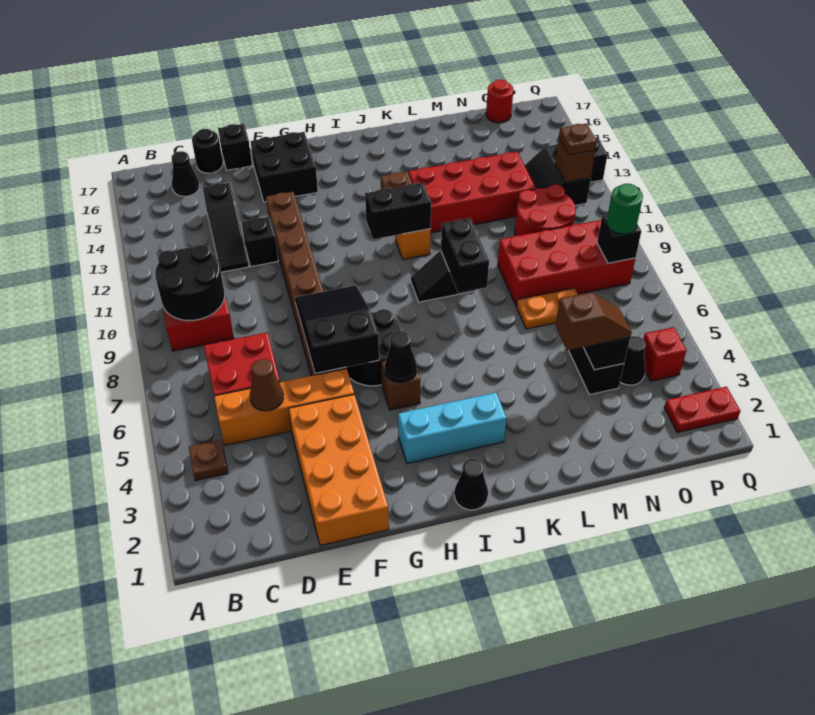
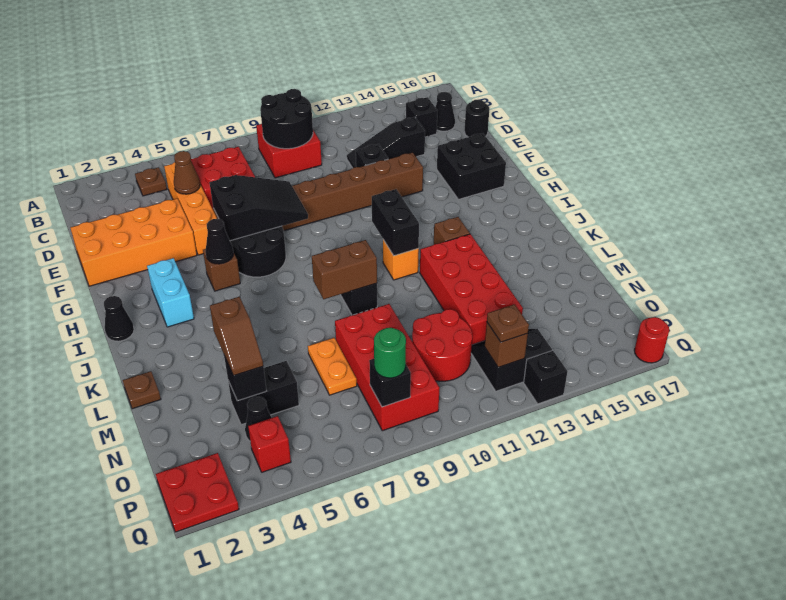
black 1x1 brick [218,124,252,170] -> black 1x1 brick moved to [406,97,437,137]
cyan 1x3 brick [398,393,507,463] -> cyan 1x2 brick [147,258,194,327]
black 1x2 brick [441,218,489,293] -> brown 1x2 brick [312,240,377,299]
none -> brown 1x1 plate [123,371,161,409]
red 1x1 round brick [486,80,513,123] -> red 1x1 round brick moved to [634,317,669,363]
red 1x2 plate [664,387,740,432] -> red 2x2 plate [156,453,239,532]

